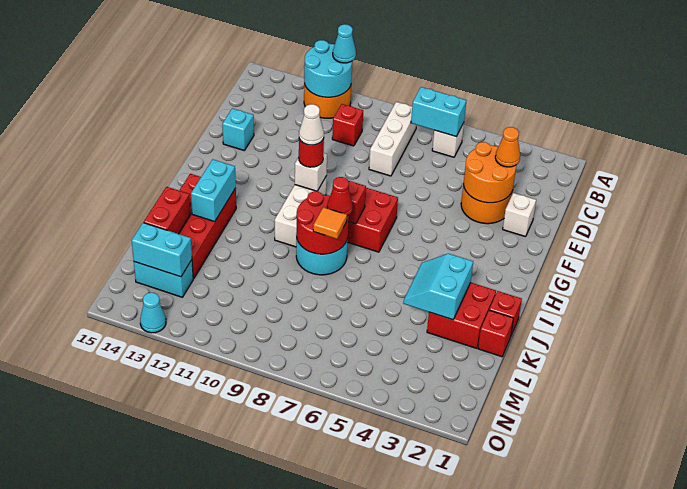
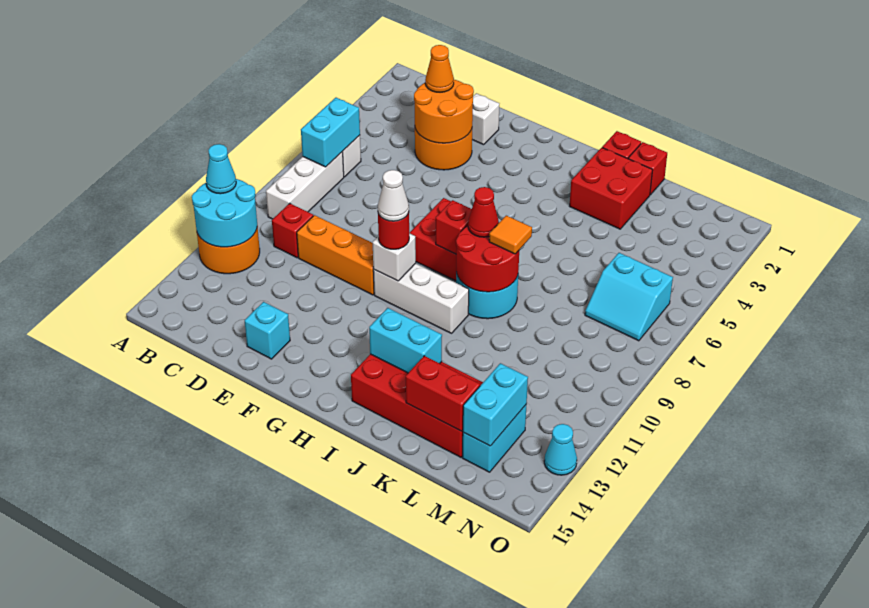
white 1x3 brick [369,102,416,176] -> white 1x3 brick turned to [266,152,344,219]
none -> orange 1x3 brick [297,215,374,295]
cyan 2x2 slope [403,254,473,320] -> cyan 2x2 slope moved to [585,253,673,341]

